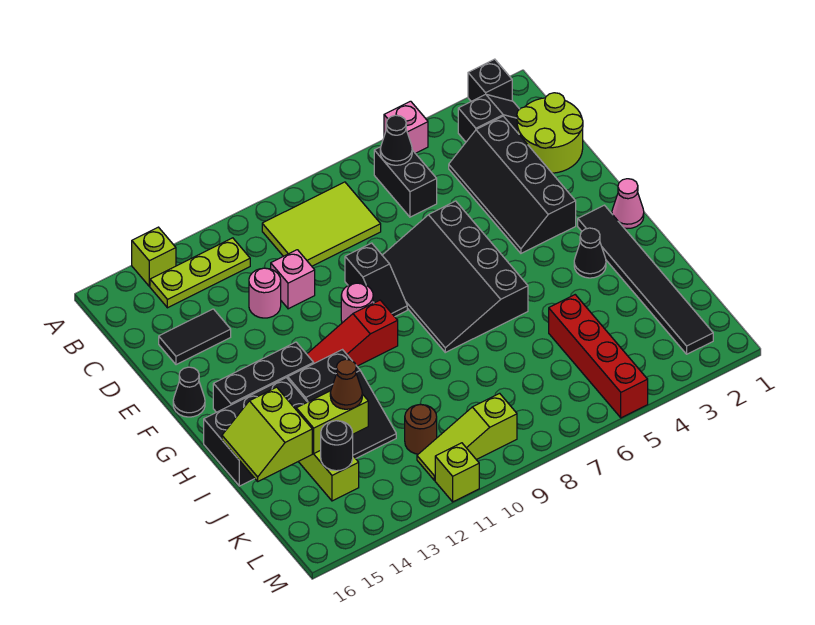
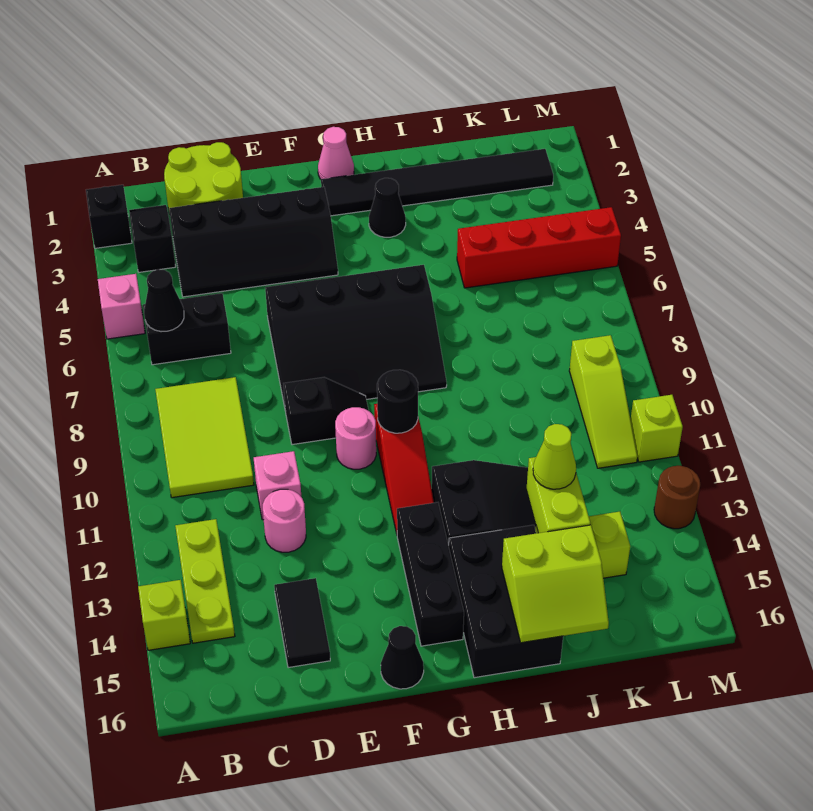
brown 1x1 cone [330,359,362,409] -> lime 1x1 cone [533,424,576,489]
brown 1x1 round brick [405,405,437,454] -> brown 1x1 round brick moved to [654,466,700,529]
black 1x1 round brick [321,421,353,471] -> black 1x1 round brick moved to [377,370,418,433]

